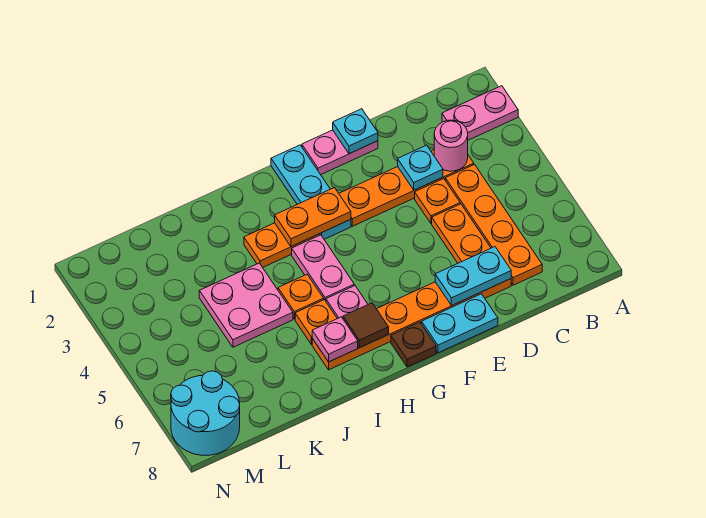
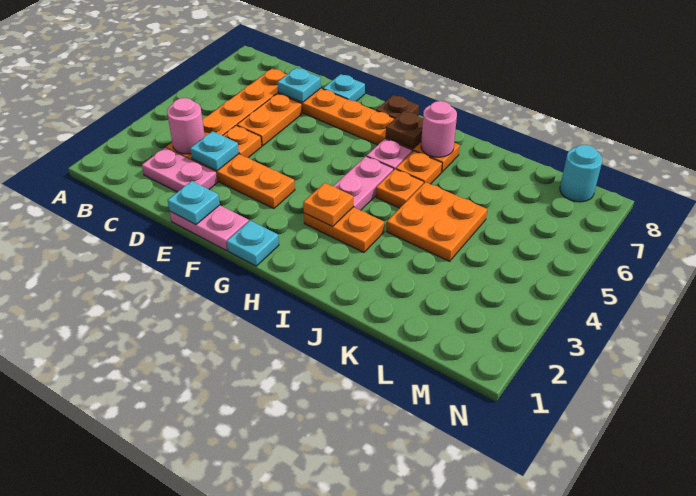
pink 1x2 plate [442,86,518,140] -> pink 1x2 plate moved to [142,148,217,192]
cyan 1x2 plate [435,247,511,306] -> cyan 1x1 plate [278,68,321,102]
cyan 1x2 plate [422,294,498,353] -> cyan 1x1 plate [323,74,365,101]
cyan 1x3 plate [271,145,351,239] -> cyan 1x1 plate [227,221,279,266]
orange 1x2 plate [275,188,351,247] -> orange 1x1 plate [303,183,353,227]
brown 1x1 tile [343,303,389,348] -> brown 1x1 plate [386,111,423,149]
pink 1x1 plate [312,317,358,362] -> pink 1x1 round brick [421,101,457,157]
pink 2x2 plate [199,263,293,347] -> orange 2x2 plate [386,182,487,261]
cyan 2x2 round brick [171,371,240,456] -> cyan 1x1 round brick [560,145,602,202]

